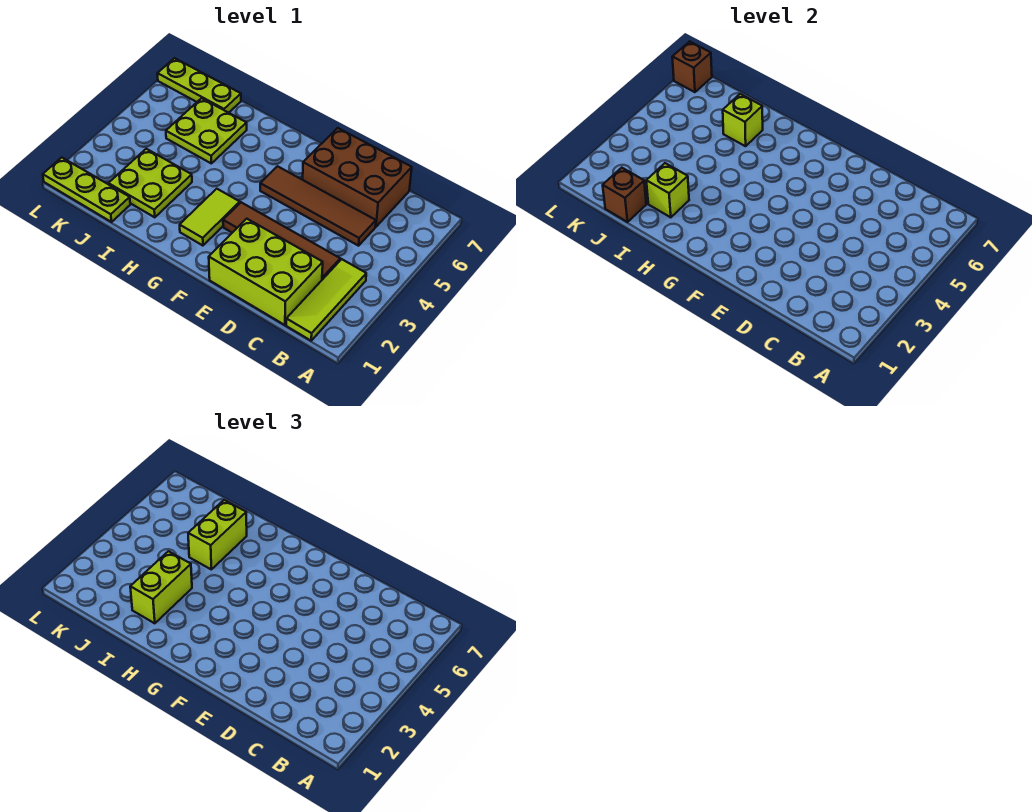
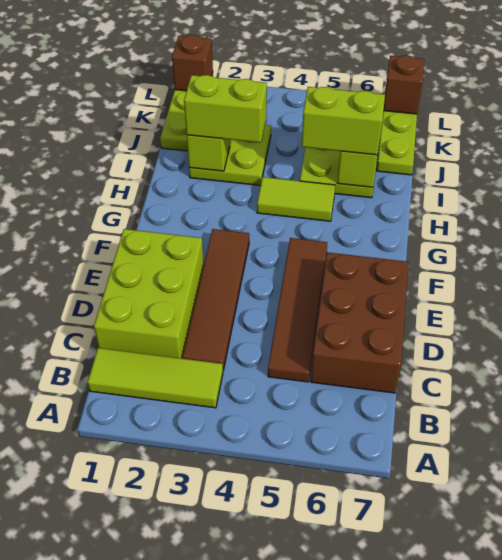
lime 1x2 tile [180,189,240,246] -> lime 1x2 tile moved to [257,177,335,221]
brown 1x1 brick [603,168,646,222] -> brown 1x1 brick moved to [172,35,213,91]

